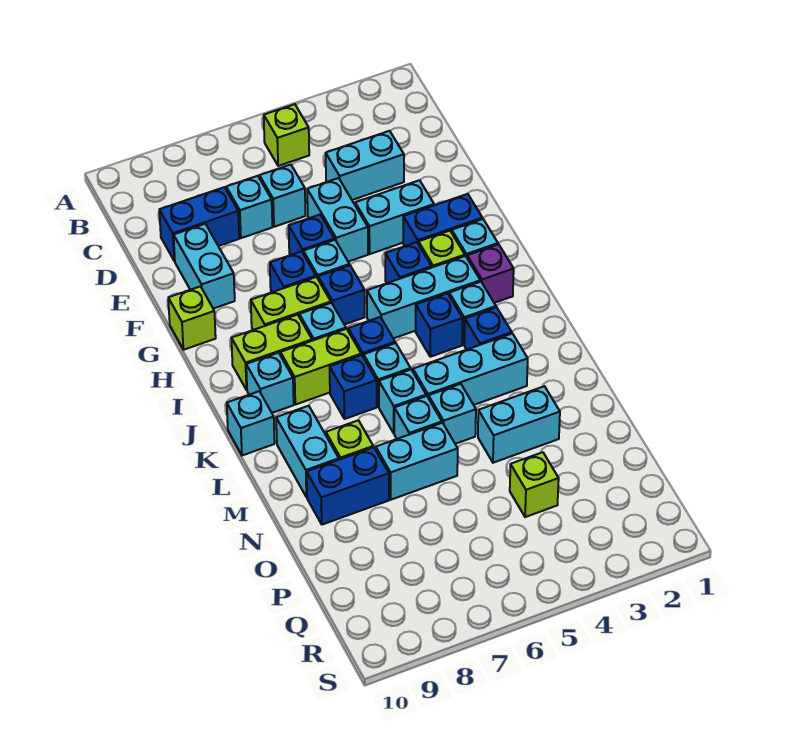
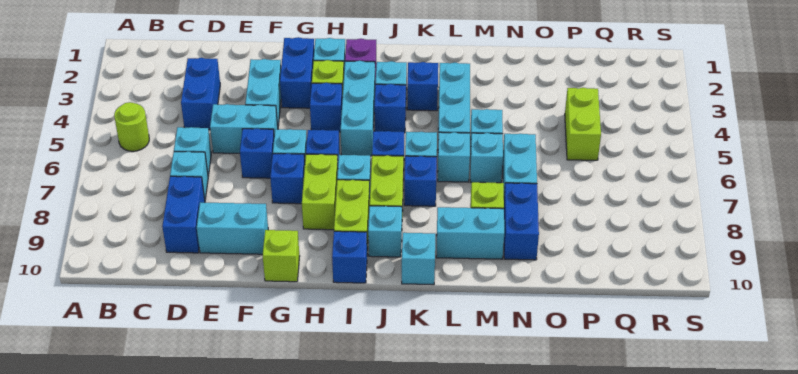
lime 1x1 brick [264,104,309,166] -> lime 1x1 round brick [114,102,149,151]
cyan 1x2 brick [326,131,404,200] -> blue 1x2 brick [181,58,220,129]
none -> blue 1x1 brick [332,231,367,283]
cyan 1x2 brick [478,386,560,463] -> none
lime 1x1 brick [510,452,559,517] -> lime 1x2 brick [565,88,601,160]

